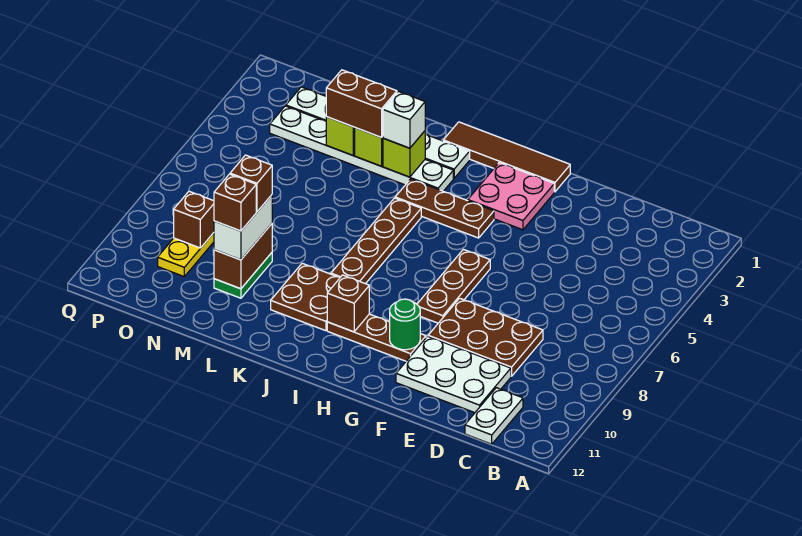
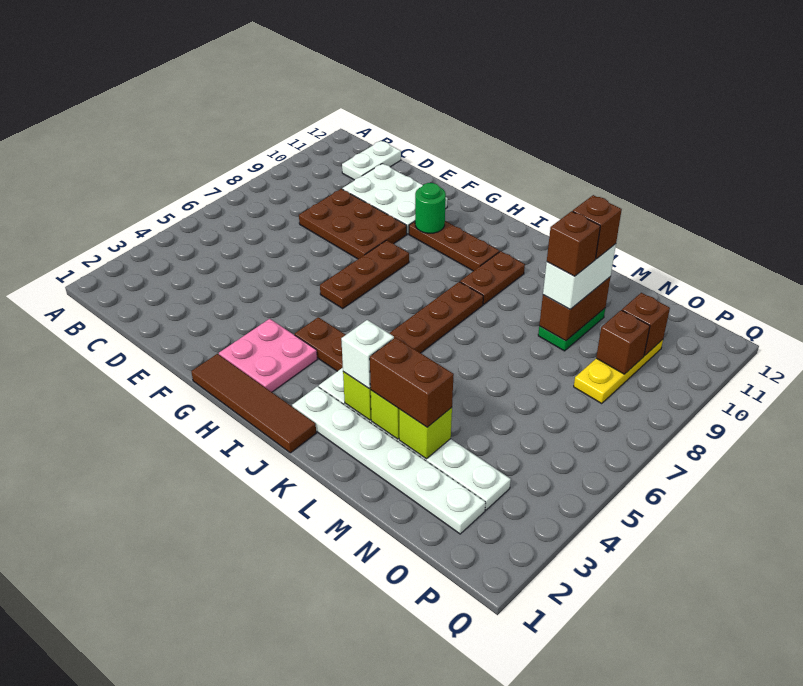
brown 1x1 brick [327,275,369,332] -> brown 1x1 brick moved to [622,293,670,356]
brown 2x2 plate [271,263,340,331] -> brown 1x2 plate [460,251,525,304]

